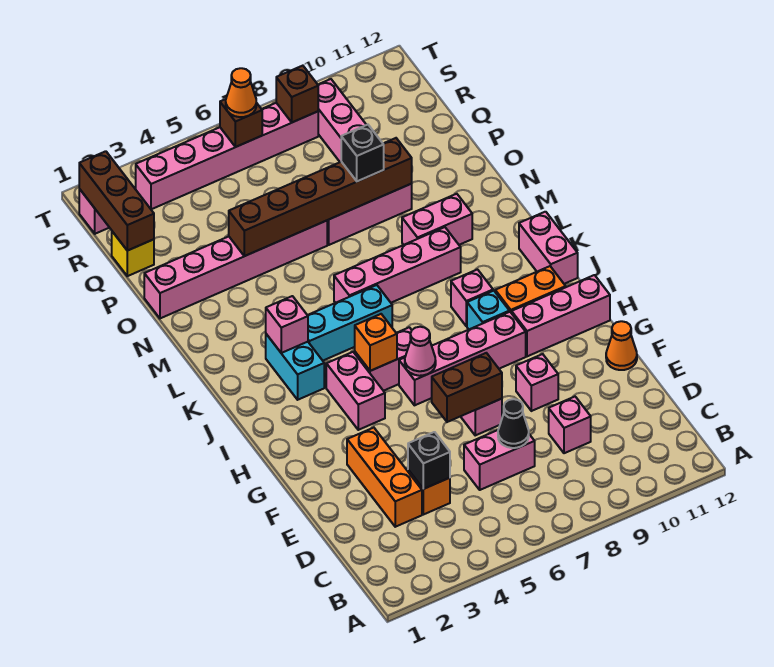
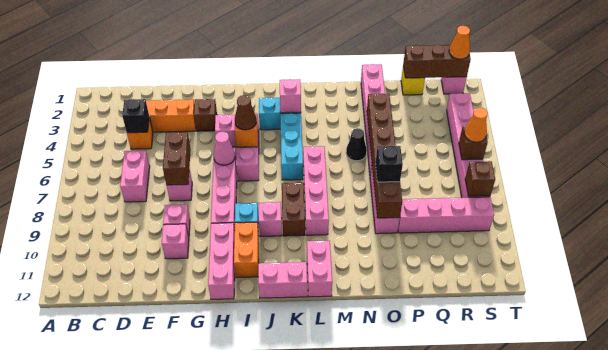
black 1x1 cone [498,399,529,448] -> black 1x1 cone moved to [346,128,367,161]
pink 1x1 brick [549,397,591,453] -> pink 1x1 brick moved to [162,224,189,259]
orange 1x1 cone [606,321,637,370] -> orange 1x1 cone moved to [449,26,470,59]
none -> brown 1x1 brick [194,99,217,131]
none -> brown 1x1 cone [235,95,256,130]
none -> brown 1x2 brick [282,183,305,236]
pink 1x2 brick [402,194,472,245] -> pink 1x2 brick moved to [307,241,332,297]

